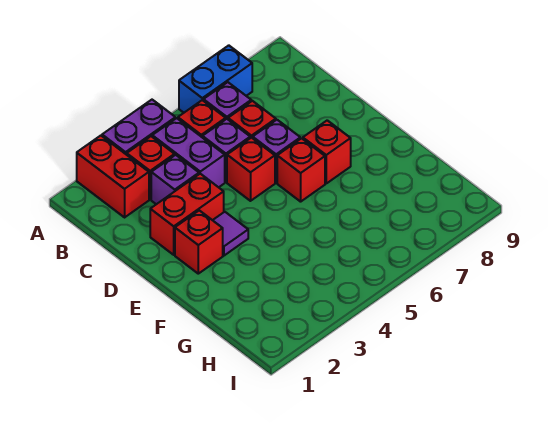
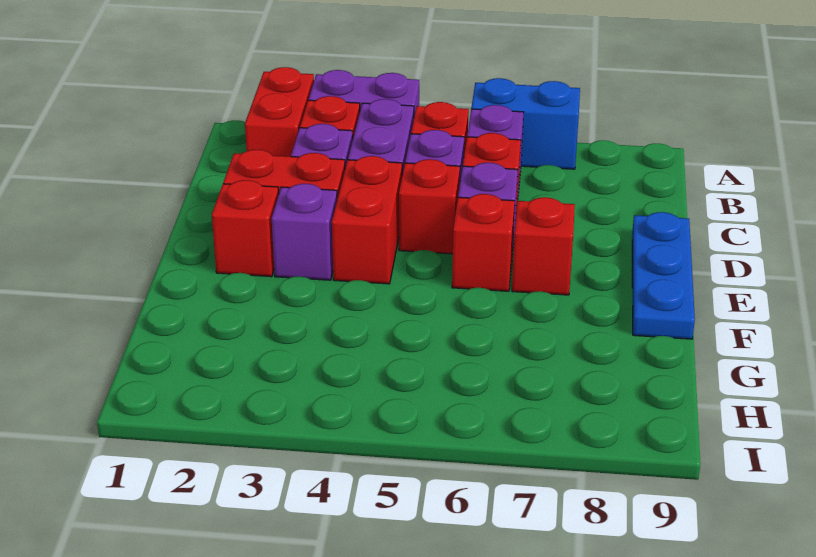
none -> red 1x2 brick [332,156,402,284]
none -> blue 1x3 plate [632,212,695,339]
purple 1x1 tile [213,212,248,256] -> purple 1x1 brick [272,184,337,280]

